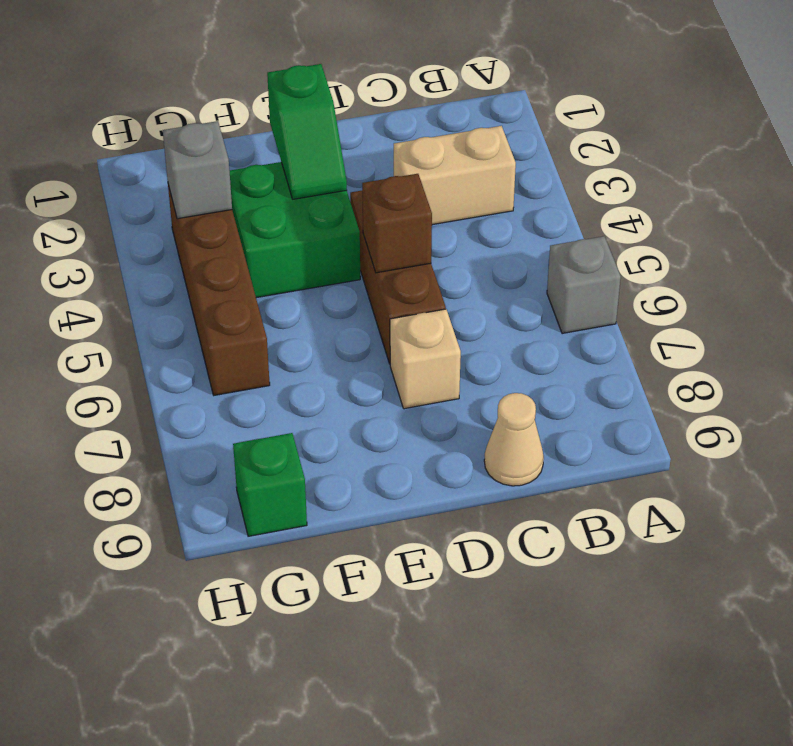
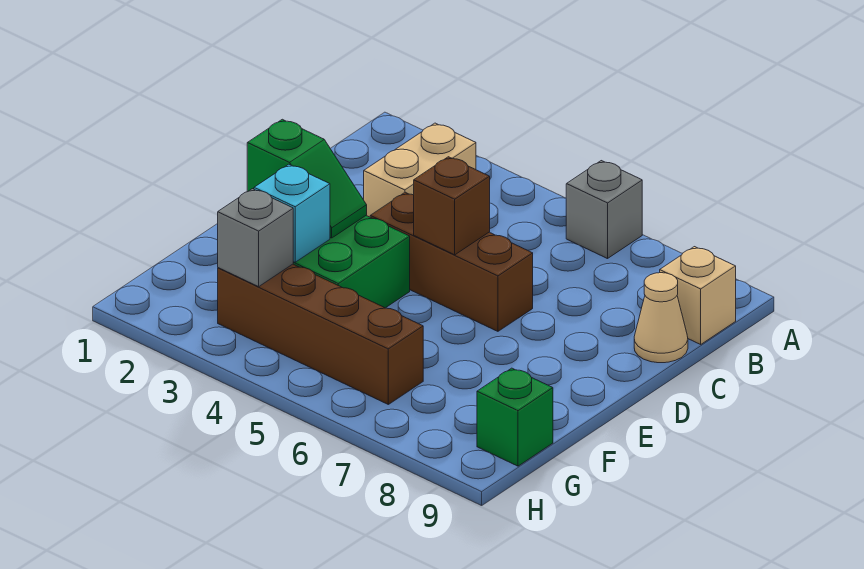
tan 1x1 brick [390,309,461,409] -> tan 1x1 brick moved to [660,247,736,344]
none -> cyan 1x1 brick [254,164,330,262]

